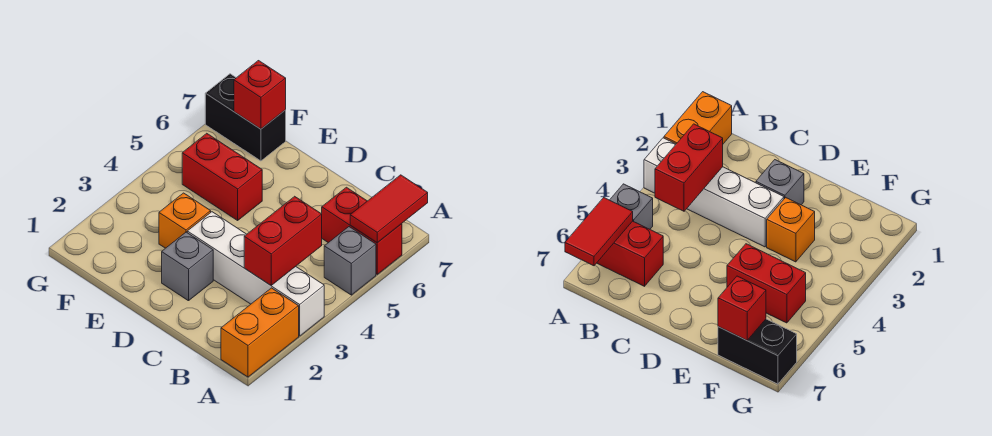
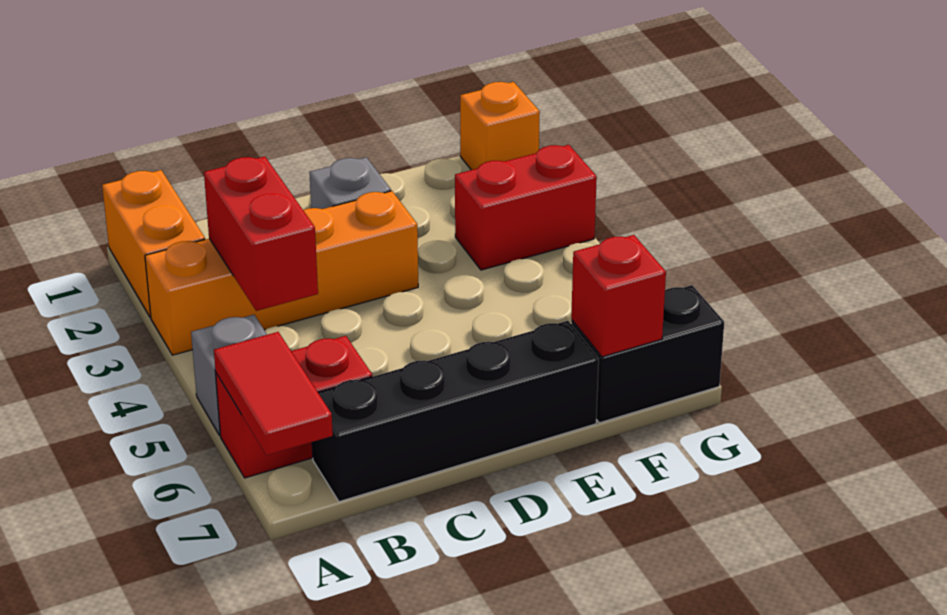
white 1x4 brick [187,212,324,336] -> orange 1x4 brick [145,191,418,355]
none -> black 1x4 brick [312,321,599,502]
orange 1x1 brick [159,193,211,248] -> orange 1x1 brick moved to [460,82,540,170]
red 1x2 brick [182,133,262,220] -> red 1x2 brick moved to [455,145,597,270]

